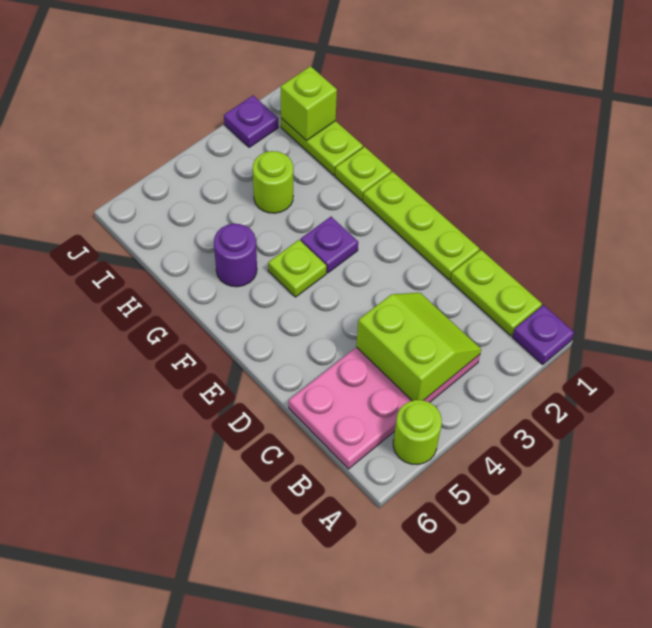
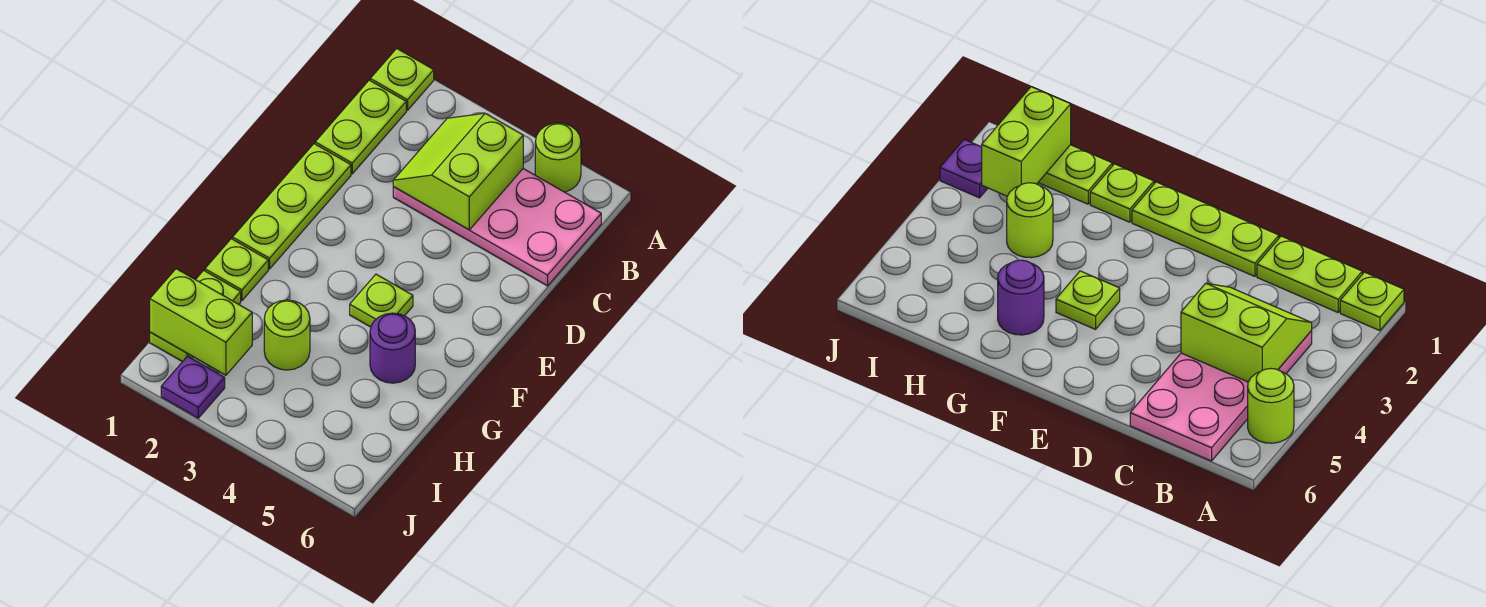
purple 1x1 plate [512,305,574,365] -> lime 1x1 plate [370,49,434,110]
purple 1x1 plate [301,217,358,273] -> none
lime 1x1 brick [281,66,337,141] -> lime 1x2 brick [150,269,252,375]

